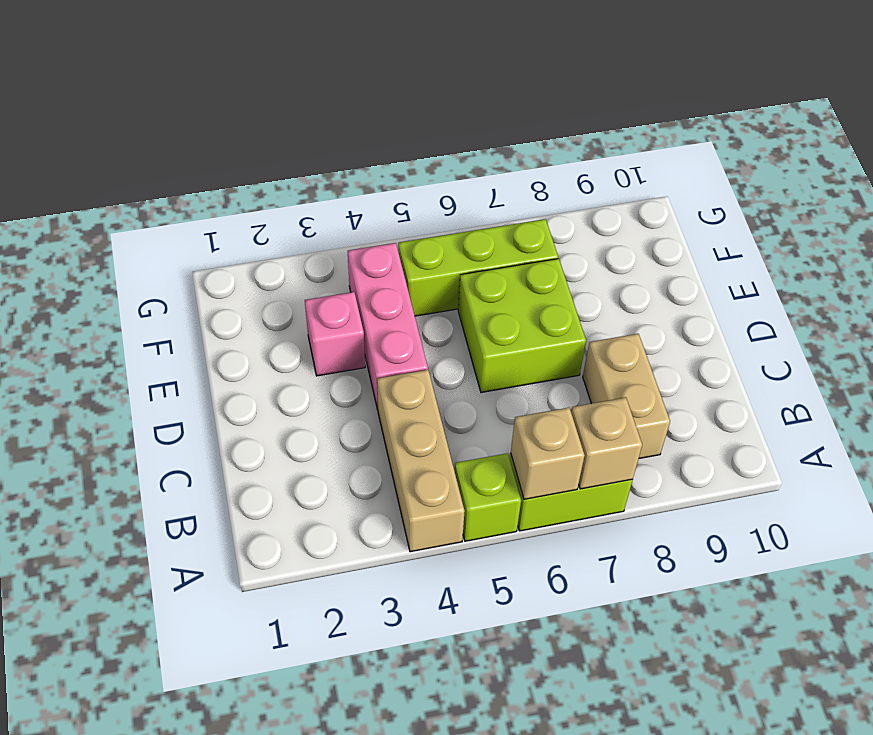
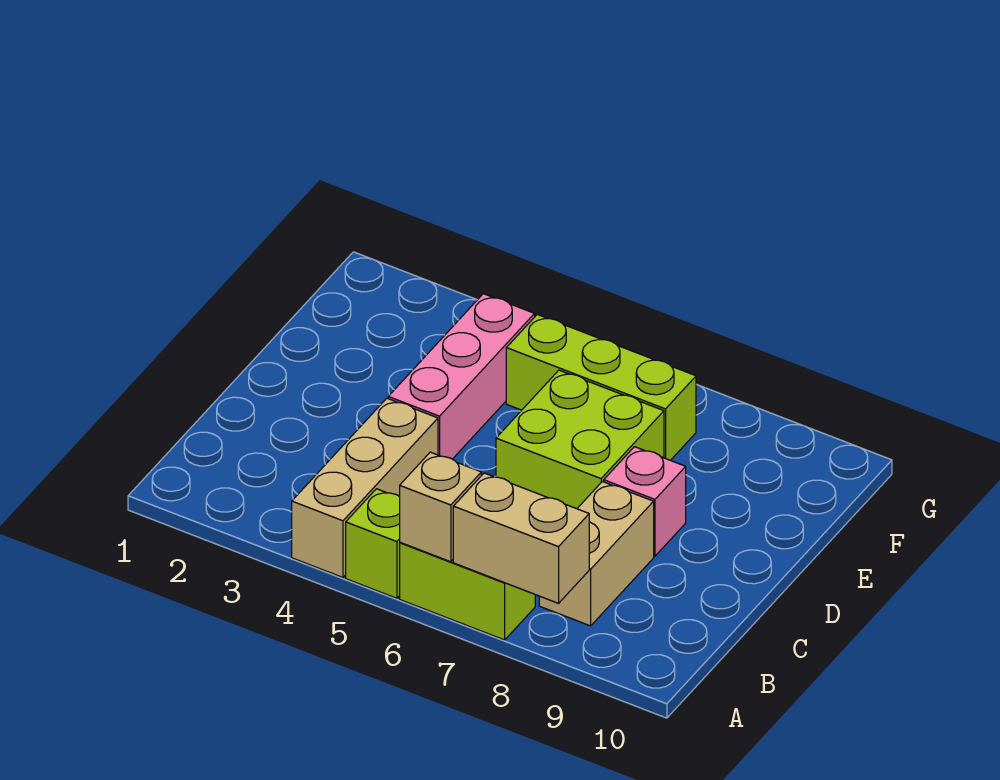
tan 1x1 brick [571,397,642,489] -> tan 1x2 brick [453,473,589,603]
pink 1x1 brick [305,292,365,376] -> pink 1x1 brick moved to [604,447,686,556]

